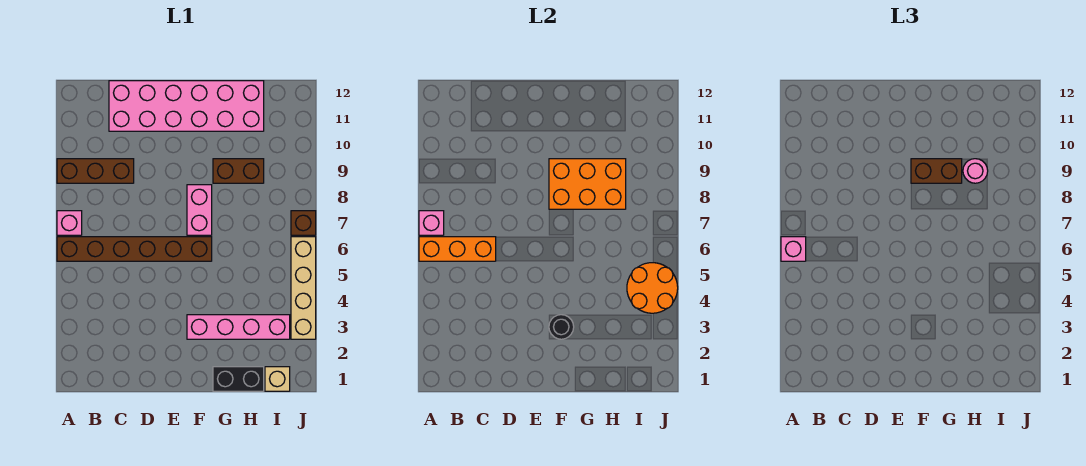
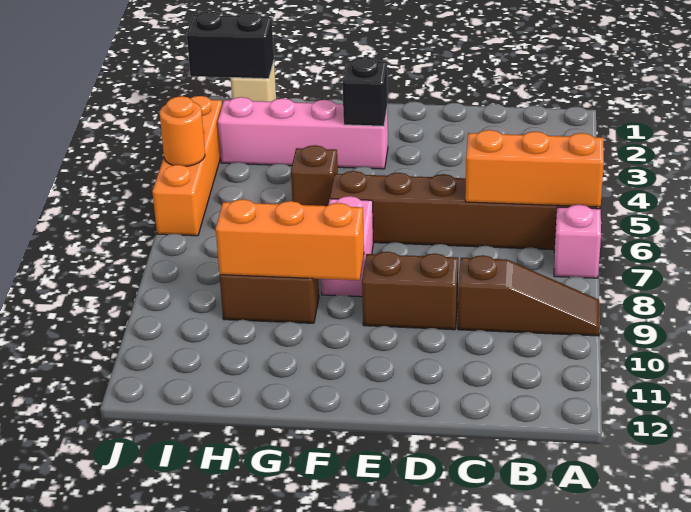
pink 1x1 brick [781,237,806,261] -> none
pink 1x1 brick [419,211,444,235] -> none
brown 1x3 brick [57,159,134,183] -> brown 1x3 slope [458,255,600,336]
pink 2x6 brick [109,81,264,131] -> none
black 1x1 round brick [549,315,574,339] -> black 1x1 brick [342,57,387,126]
orange 2x3 brick [549,159,626,209] -> orange 1x3 brick [216,199,364,280]
brown 1x2 brick [911,159,962,183] -> brown 1x2 brick moved to [362,252,458,330]
black 1x2 brick [213,367,264,391] -> black 1x2 brick moved to [187,11,274,79]
pink 1x1 round brick [963,159,988,183] -> none
orange 2x2 round brick [627,263,678,313] -> orange 1x1 round brick [160,96,205,166]
tan 1x4 brick [291,237,316,339] -> orange 1x4 brick [152,96,222,236]
brown 1x1 brick [291,211,316,235] -> brown 1x1 brick moved to [291,145,338,206]

